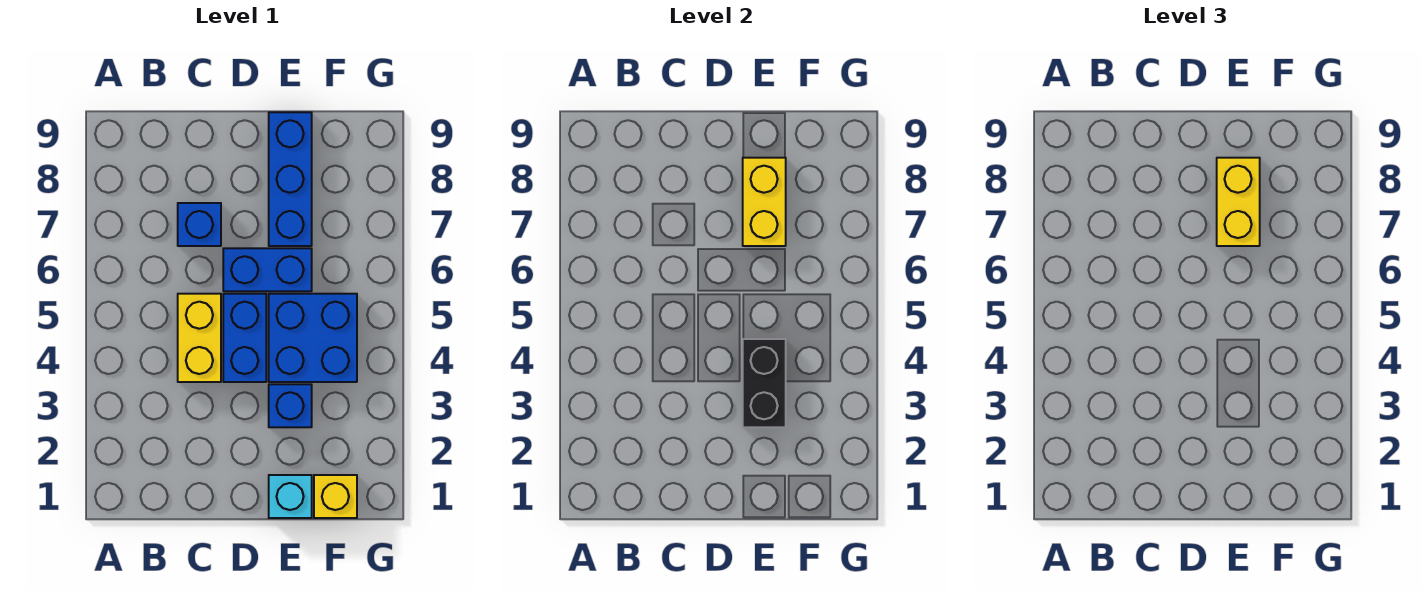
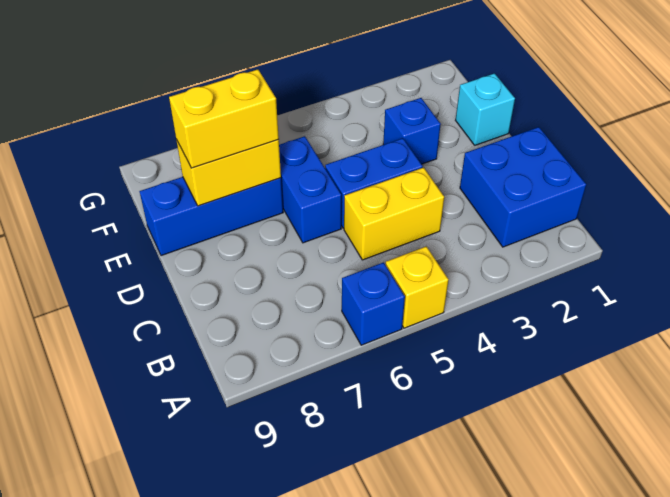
blue 1x1 brick [178,203,221,246] -> blue 1x1 brick moved to [342,262,405,345]
black 1x2 brick [743,339,786,427] -> none
blue 2x2 brick [269,294,357,382] -> blue 2x2 brick moved to [460,127,586,247]
yellow 1x1 brick [314,475,357,518] -> yellow 1x1 brick moved to [386,246,448,328]

